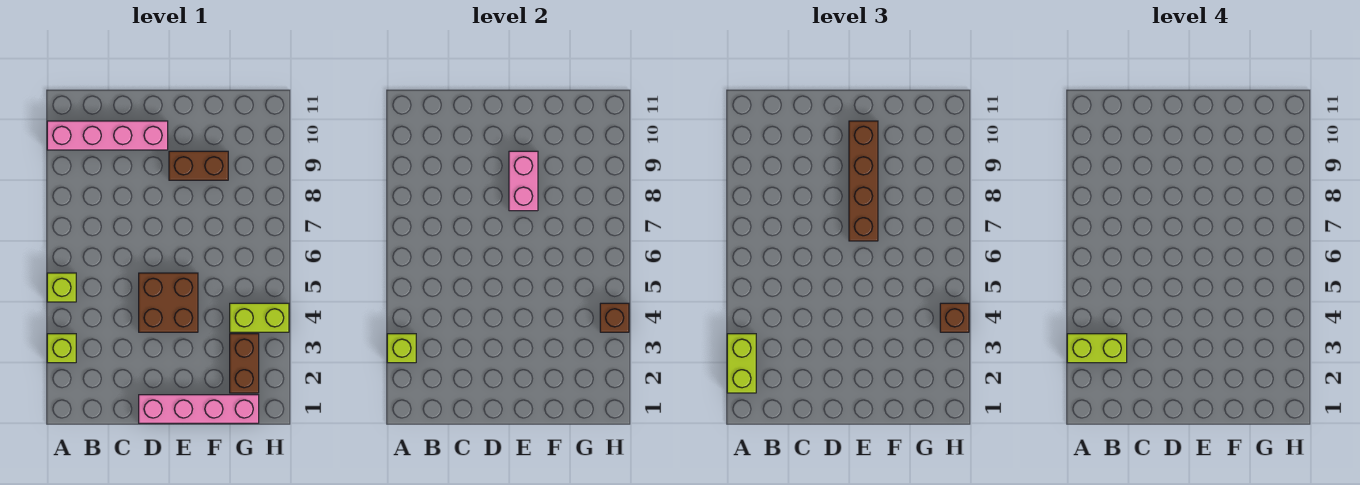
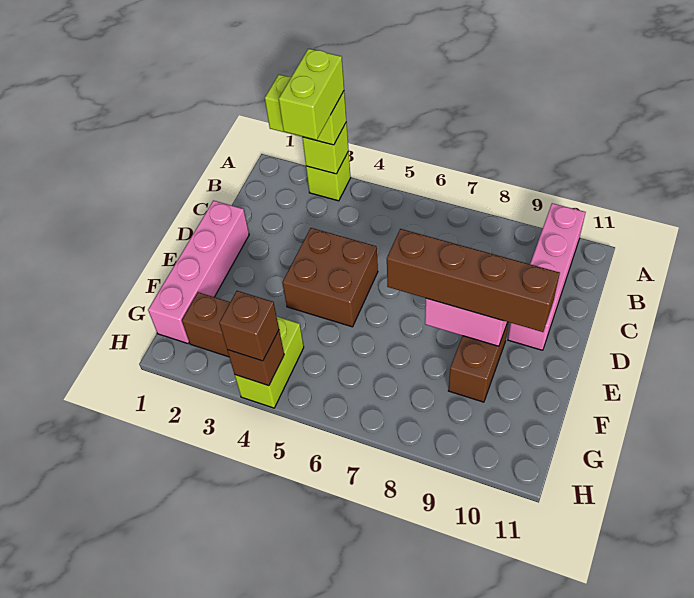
lime 1x1 brick [47,273,76,302] -> none

